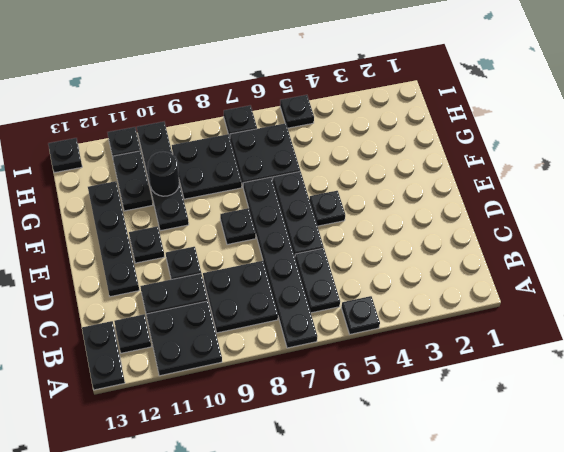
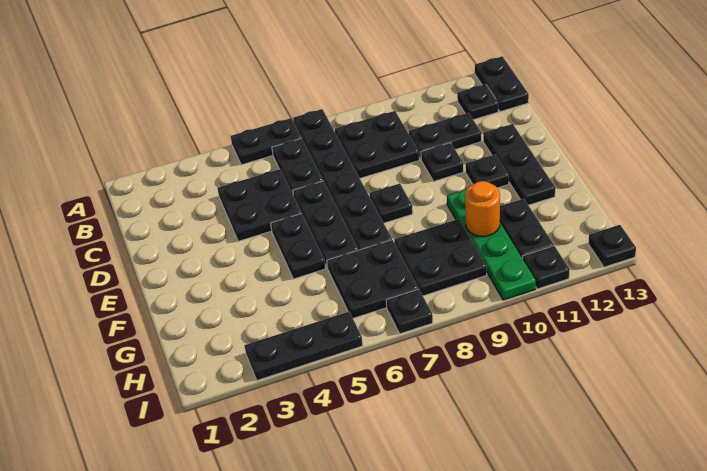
black 1x1 plate [341,296,380,334] -> black 1x2 plate [231,118,301,165]
black 2x2 plate [146,301,222,376] -> black 2x2 plate moved to [217,169,302,241]
black 1x4 plate [88,181,139,297] -> black 1x3 plate [483,124,555,205]
black 1x1 plate [309,191,345,226] -> black 1x2 plate [271,214,326,279]
black 1x4 plate [137,122,189,231] -> green 1x4 plate [447,189,536,300]
black 1x1 round brick [148,152,179,196] -> orange 1x1 round brick [465,181,500,237]
black 1x1 plate [280,95,314,128] -> black 1x3 plate [244,312,363,380]

